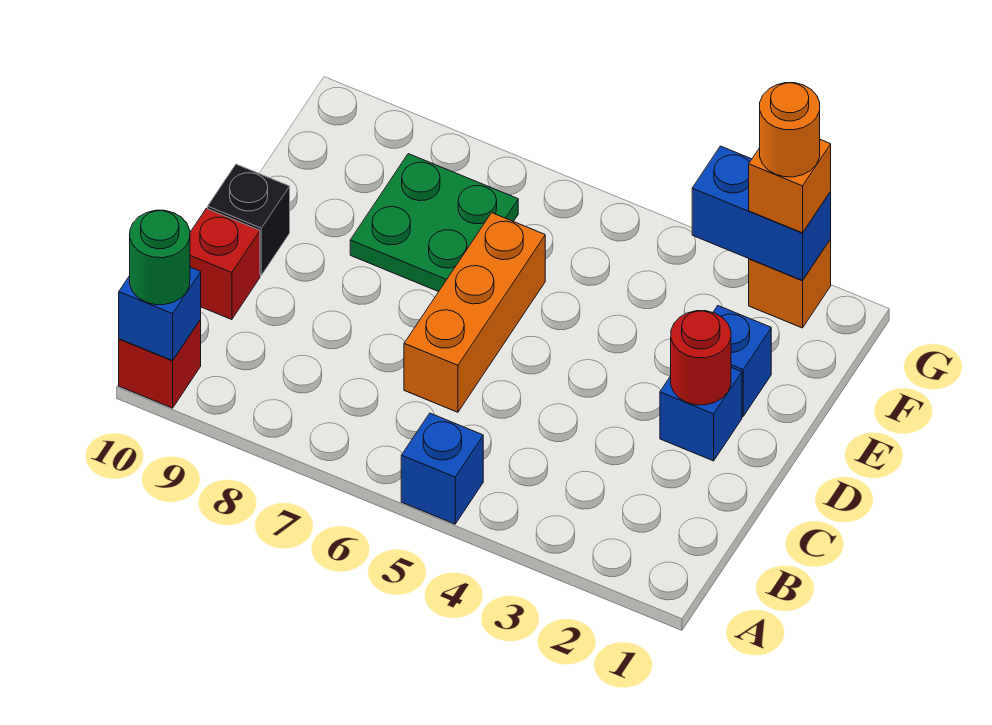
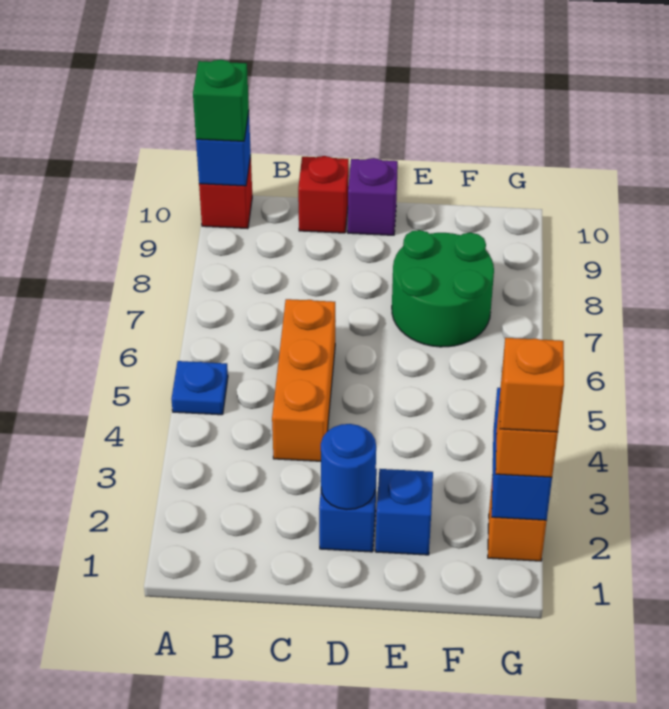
blue 1x1 brick [401,413,483,524] -> blue 1x1 plate [171,361,228,415]
green 1x1 round brick [130,210,190,305] -> green 1x1 brick [193,60,249,141]
orange 1x3 brick [404,213,545,412] -> orange 1x3 brick turned to [272,299,335,461]
red 1x1 round brick [671,311,731,405] -> blue 1x1 round brick [321,424,376,510]
black 1x1 brick [208,164,290,275] -> purple 1x1 brick [348,158,398,235]
green 2x2 plate [350,154,518,292] -> green 2x2 round brick [392,230,494,347]
orange 1x1 round brick [760,83,820,177] -> orange 1x1 brick [500,338,564,432]

